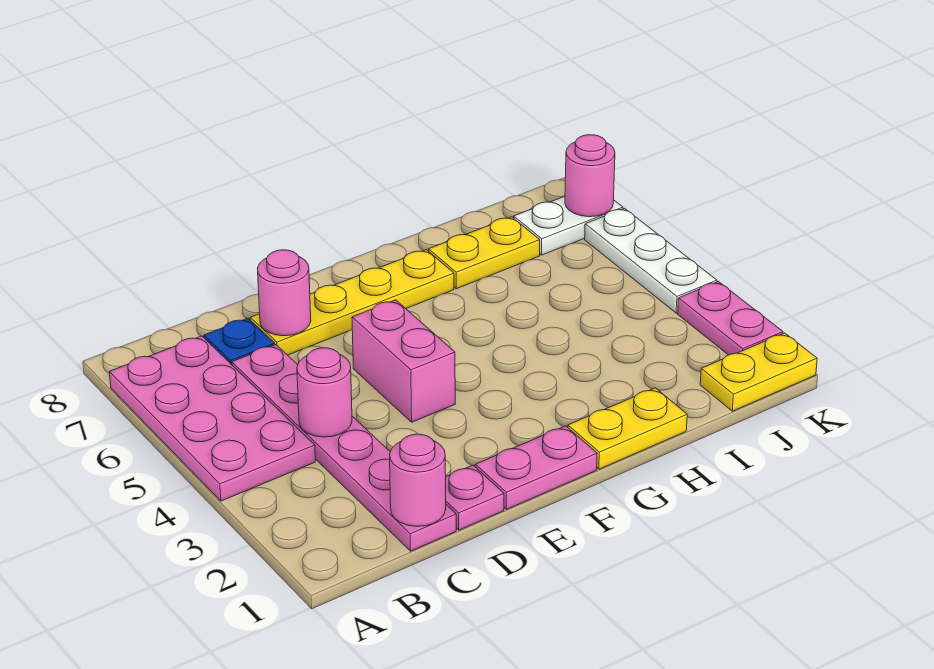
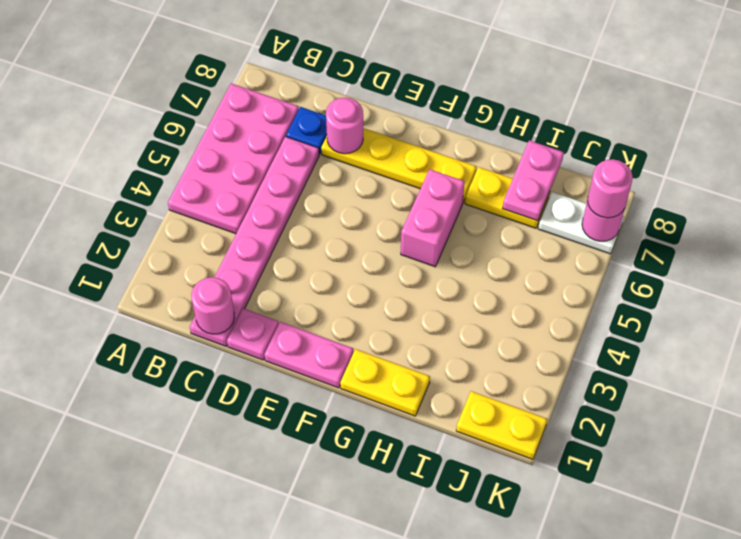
pink 1x1 round brick [297,348,352,437] -> pink 1x1 round brick moved to [587,159,633,218]
pink 1x2 brick [352,300,455,422] -> pink 1x2 brick moved to [401,169,465,267]
pink 1x2 plate [678,282,783,355] -> pink 1x2 plate moved to [503,141,564,221]
white 1x3 plate [585,208,717,313] -> none

